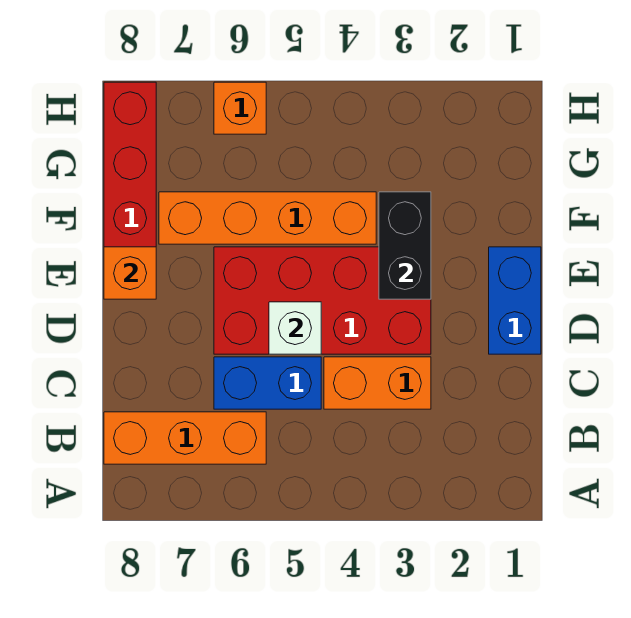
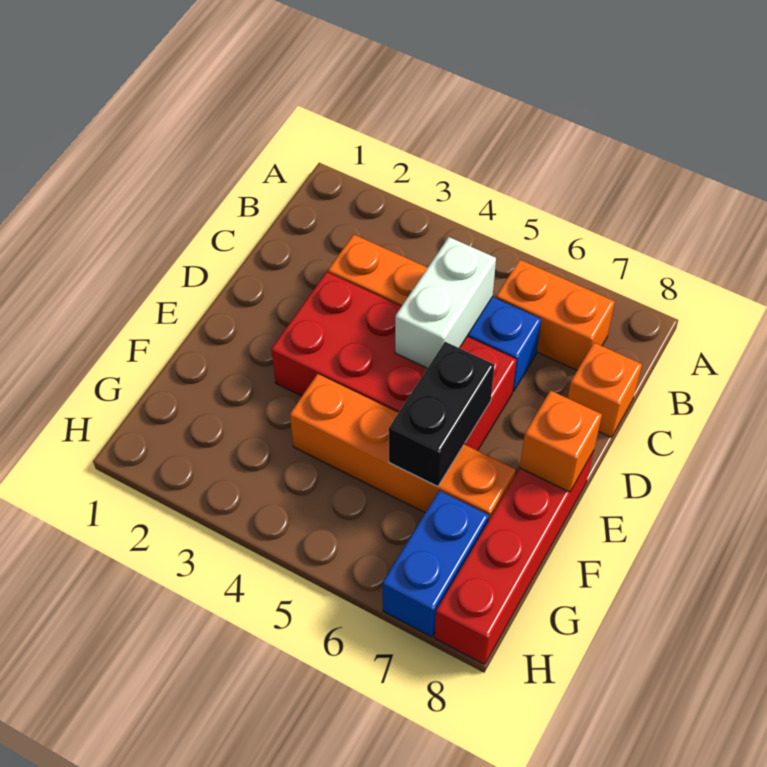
orange 1x3 brick [104,412,266,464] -> orange 1x2 brick [496,259,615,370]
blue 1x2 brick [489,247,541,354] -> blue 1x2 brick moved to [382,491,489,637]
white 1x1 brick [269,302,321,354] -> white 1x2 brick [395,237,496,368]
black 1x2 brick [379,192,431,299] -> black 1x2 brick moved to [389,342,494,487]
orange 1x1 brick [214,82,266,134] -> orange 1x1 brick moved to [568,343,642,437]

